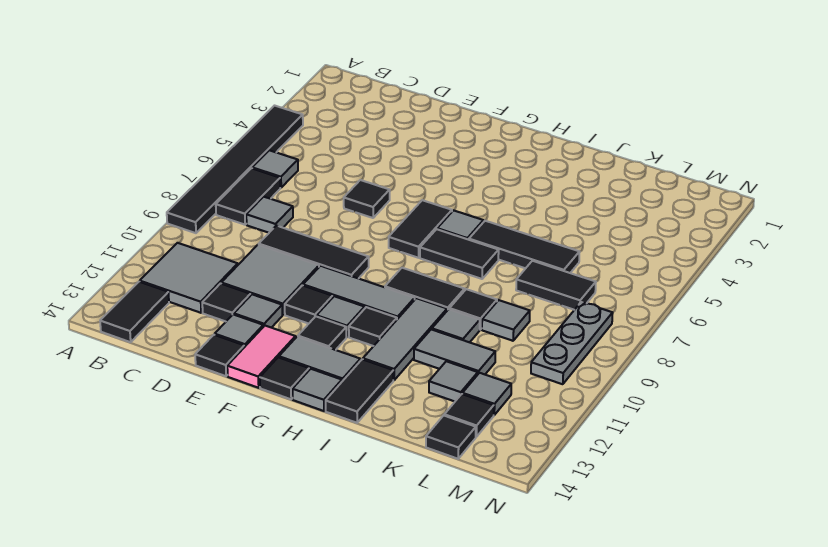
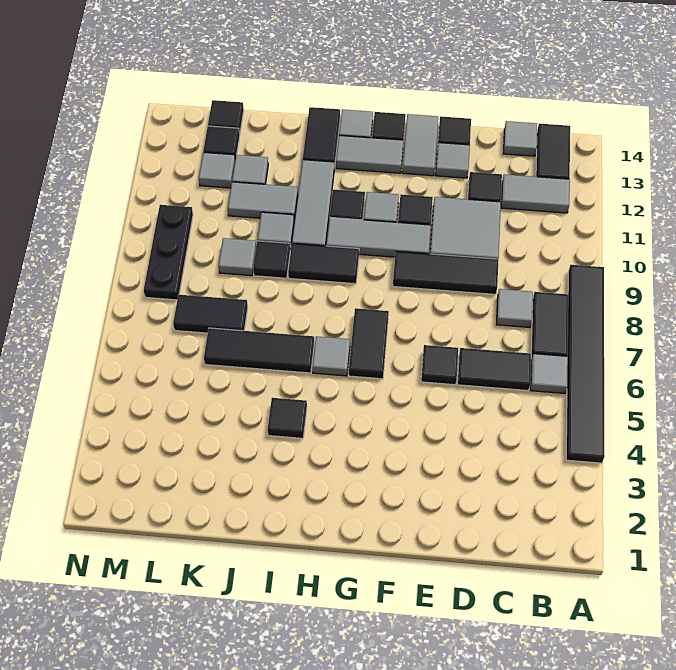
grey 2x2 tile [140,243,238,313] -> grey 1x2 tile [501,174,570,213]
grey 1x1 tile [234,294,282,328] -> grey 1x1 tile moved to [503,121,537,156]
pink 1x2 tile [227,326,296,388] -> grey 1x2 tile [402,114,438,176]
black 1x1 tile [298,316,347,350] -> black 1x1 tile moved to [268,398,307,438]
black 1x2 tile [420,229,499,279] -> black 1x2 tile moved to [457,348,531,390]
grey 1x3 plate [531,302,613,384] -> black 1x3 plate [144,205,193,300]

